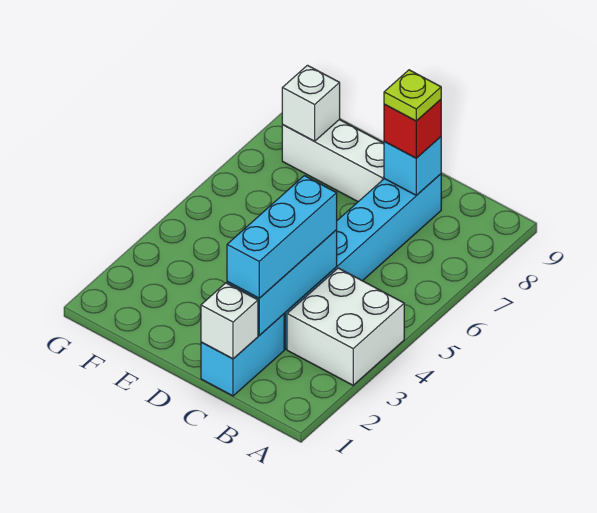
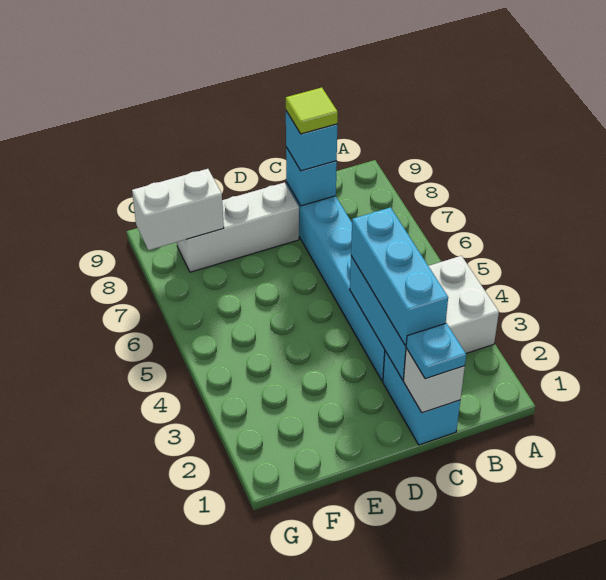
none -> cyan 1x1 plate [406,323,466,379]
red 1x1 brick [384,100,441,158] -> cyan 1x1 brick [286,111,337,171]
lime 1x1 plate [384,70,441,121] -> lime 1x1 tile [286,88,338,134]
white 1x1 brick [282,65,340,141] -> white 1x2 brick [132,169,224,250]

